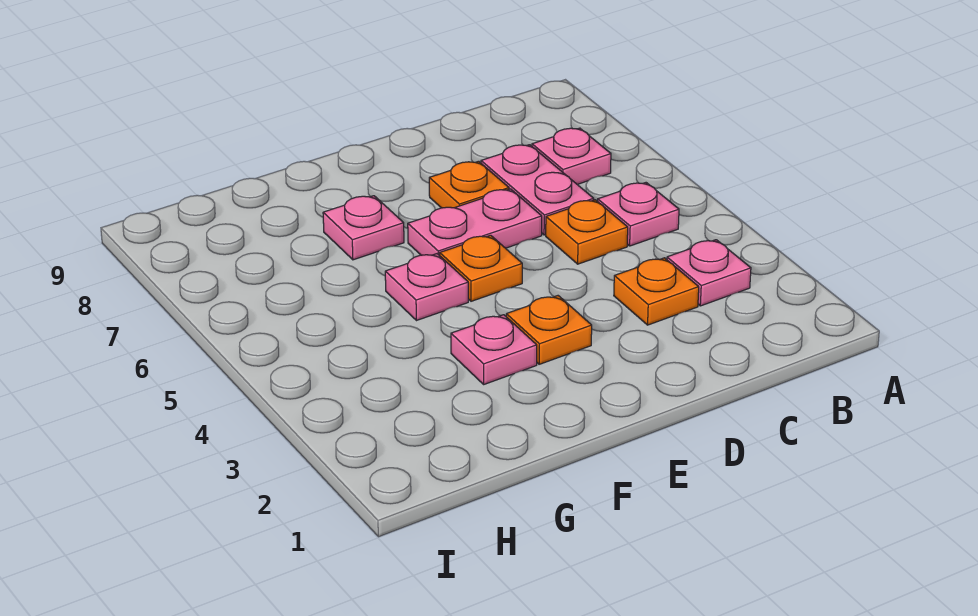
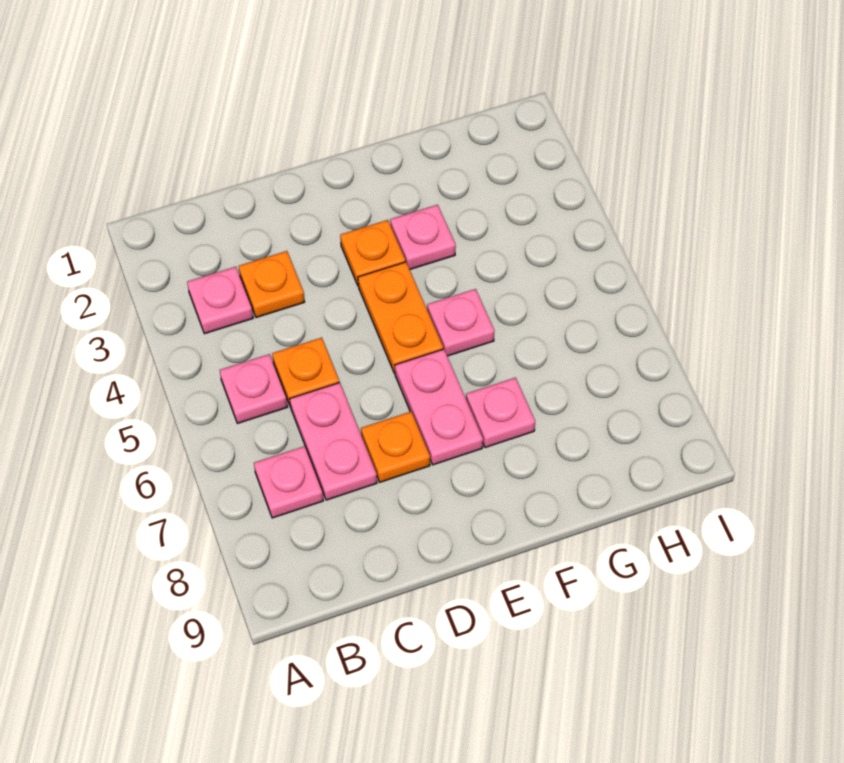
pink 1x2 plate [408,189,542,256] -> pink 1x2 plate turned to [395,349,483,465]
orange 1x1 plate [440,235,522,301] -> orange 1x2 plate [358,262,443,373]

